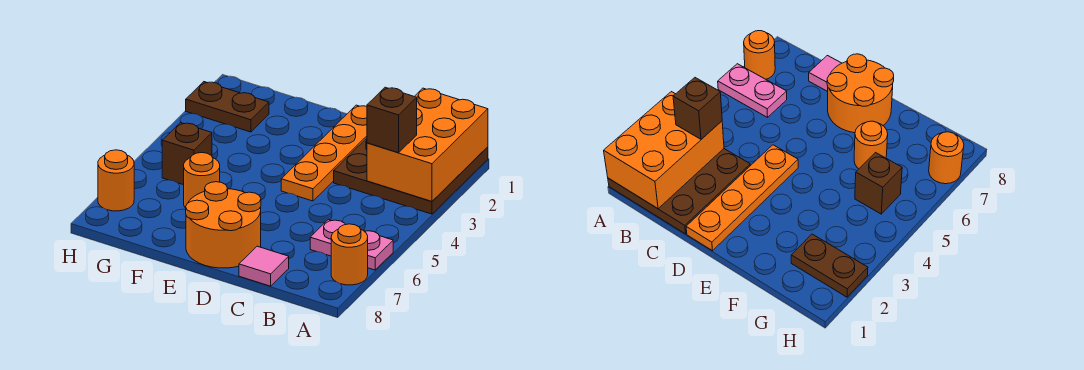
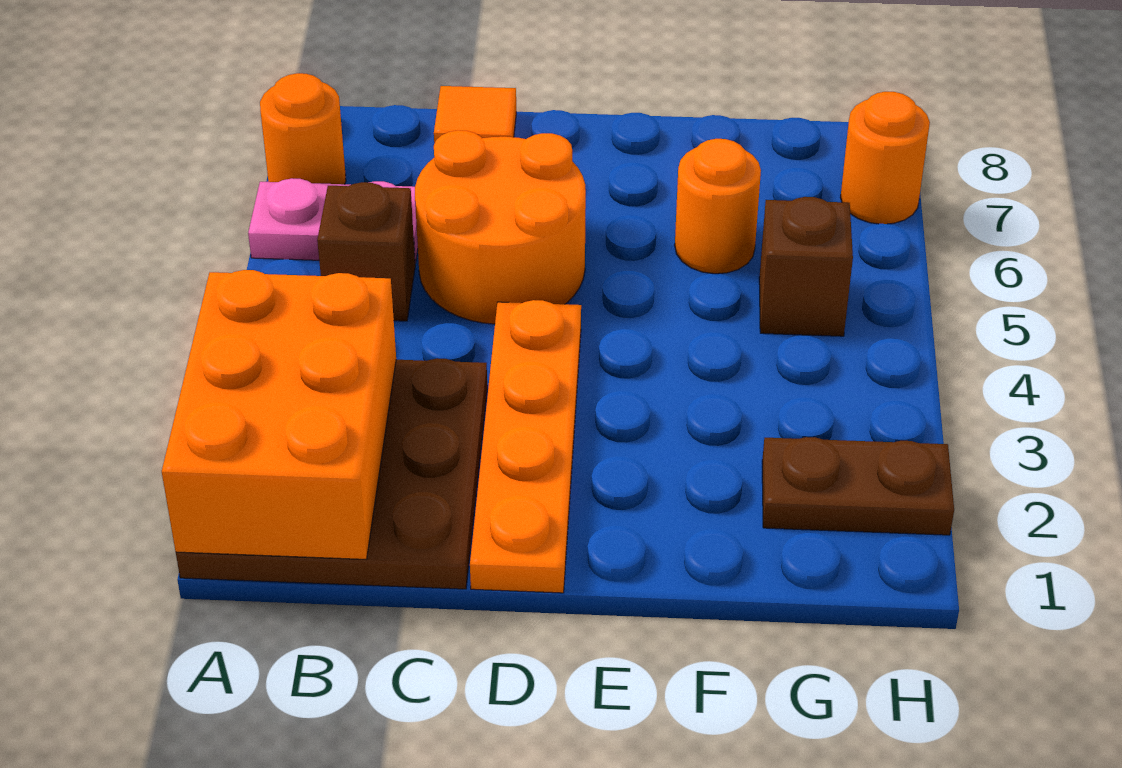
brown 1x1 brick [367,87,417,153] -> brown 1x1 brick moved to [317,182,415,321]
pink 1x1 tile [239,246,289,286] -> orange 1x1 tile [434,86,516,143]
orange 2x2 round brick [186,182,261,268] -> orange 2x2 round brick moved to [415,130,586,324]

